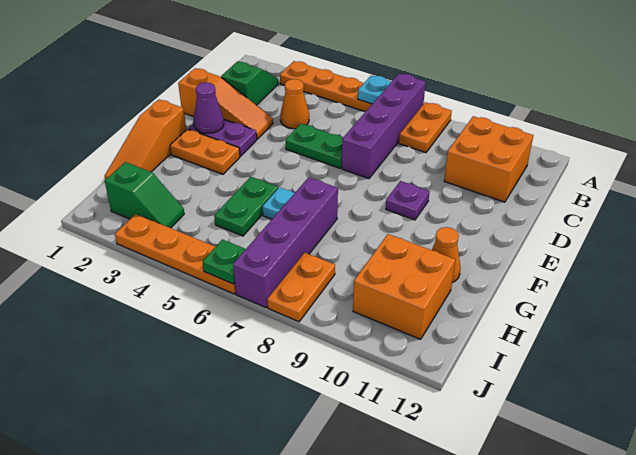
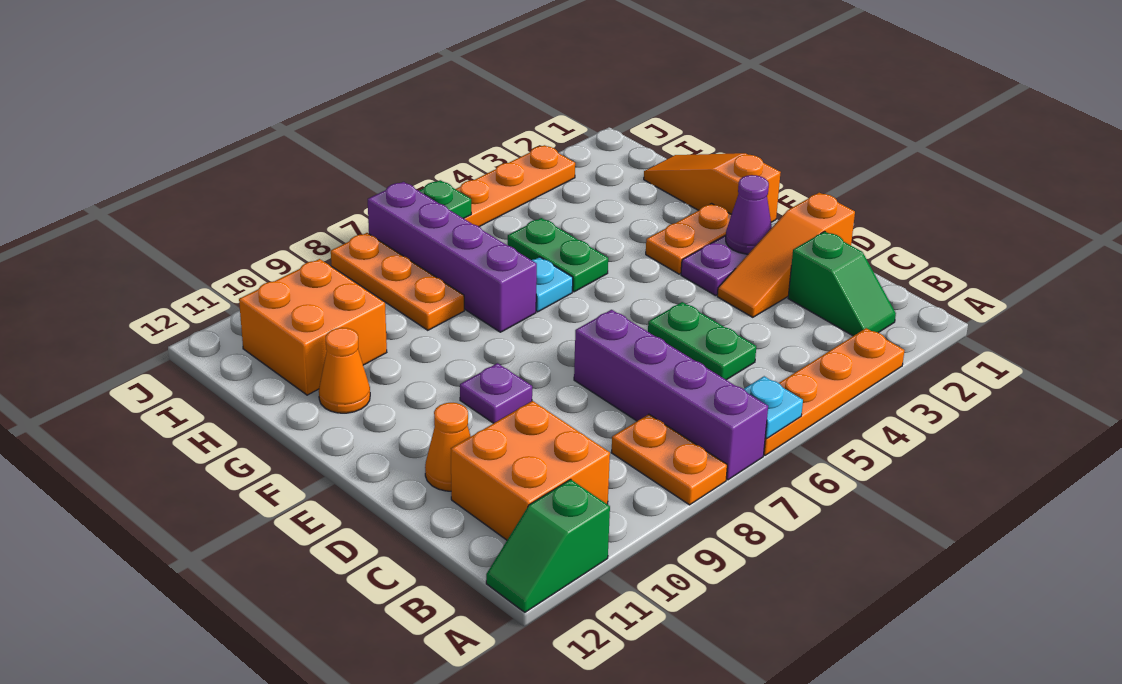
orange 1x1 cone [280,79,309,129] -> orange 1x1 cone moved to [425,403,471,491]
green 1x2 plate [286,124,343,168] -> green 1x2 plate turned to [648,302,756,380]
green 1x2 slope [105,162,184,228] -> green 1x2 slope moved to [486,479,610,612]
orange 1x2 plate [267,253,335,322] -> orange 1x3 plate [331,233,464,330]

